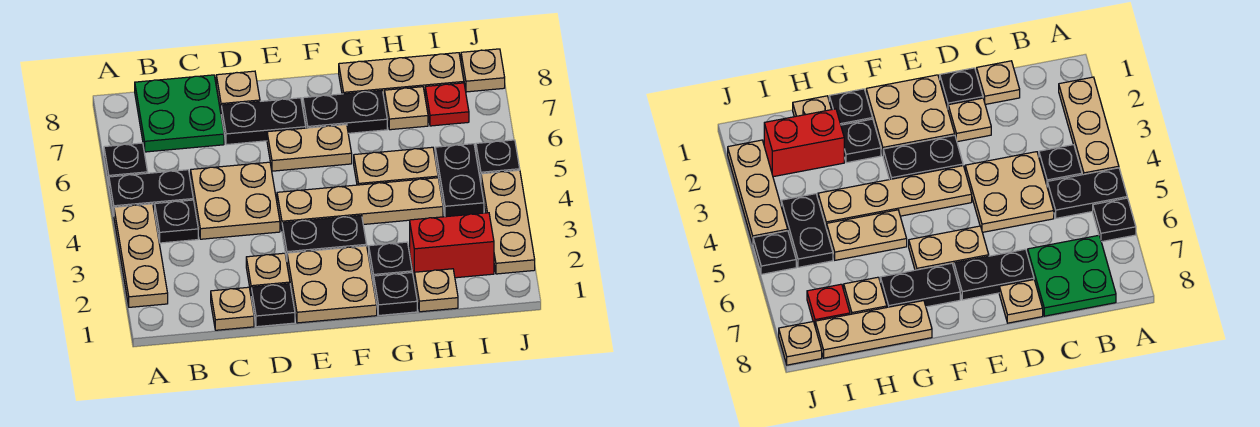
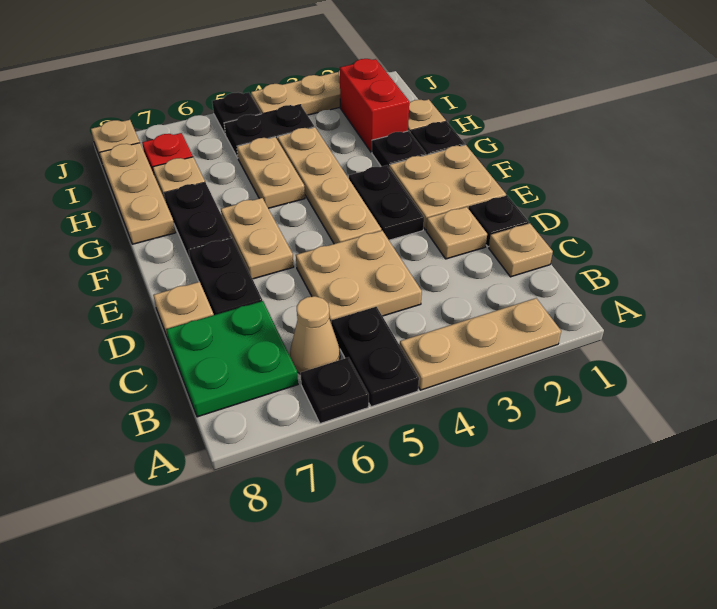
black 1x1 plate [154,200,198,243] -> none
none -> tan 1x1 cone [290,296,340,374]

